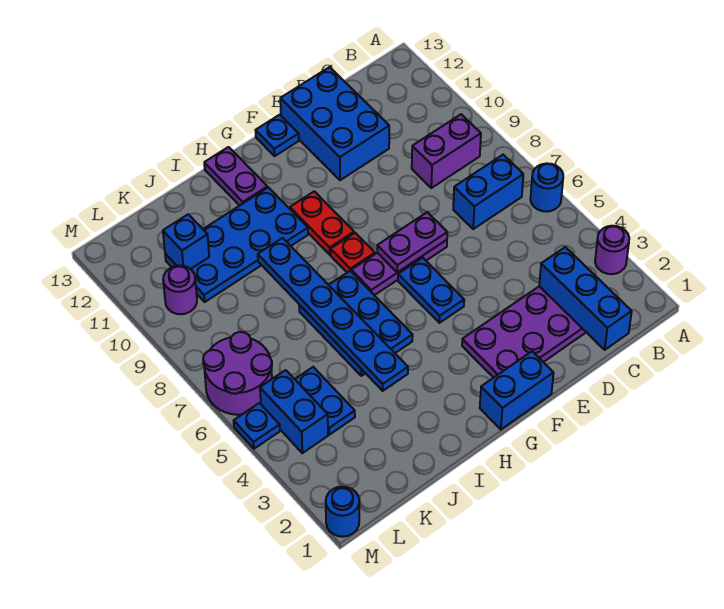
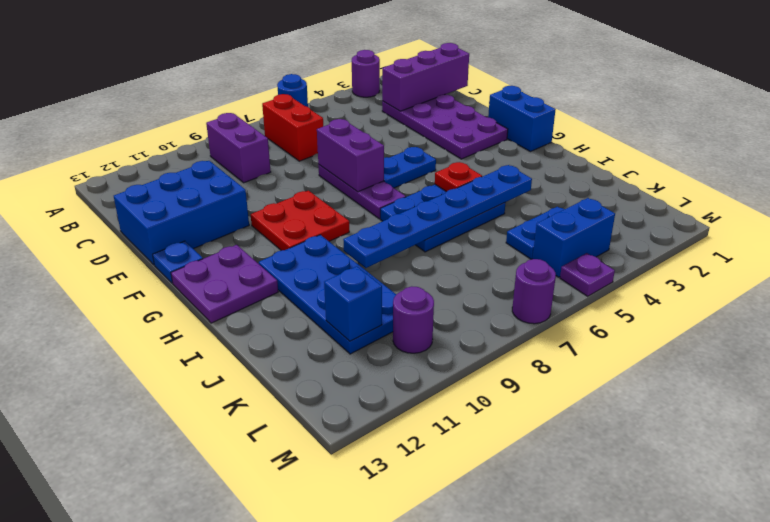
blue 1x2 brick [453,155,523,229] -> red 1x2 brick [262,94,323,161]
blue 1x3 brick [539,247,632,350] -> purple 1x3 brick [382,43,469,111]
purple 1x2 plate [377,212,447,272] -> purple 1x2 brick [317,119,384,192]
red 1x1 plate [331,233,375,272] -> red 1x1 plate moved to [435,162,482,192]
red 1x2 plate [290,191,354,255] -> red 2x2 plate [251,191,349,251]
purple 1x2 plate [204,147,268,206] -> purple 2x2 plate [171,245,278,323]
purple 2x2 round brick [203,332,272,415] -> purple 1x1 round brick [512,259,556,324]
blue 1x1 round brick [326,487,359,537] -> none
blue 1x1 plate [234,403,280,449] -> purple 1x1 plate [560,253,615,296]

